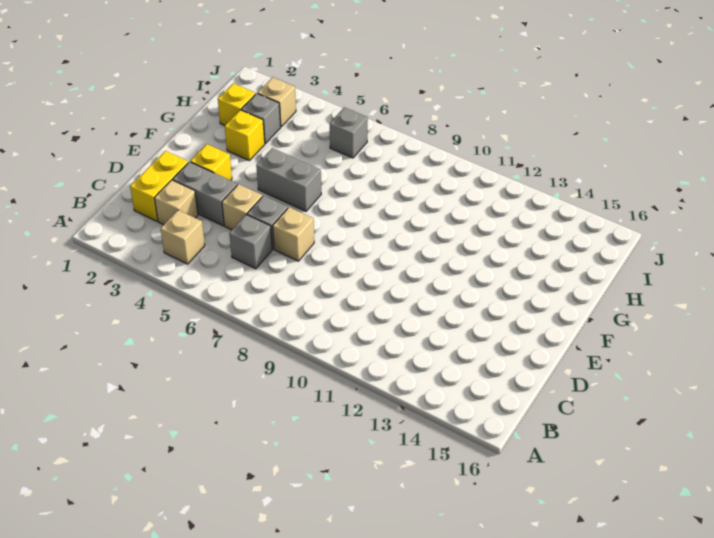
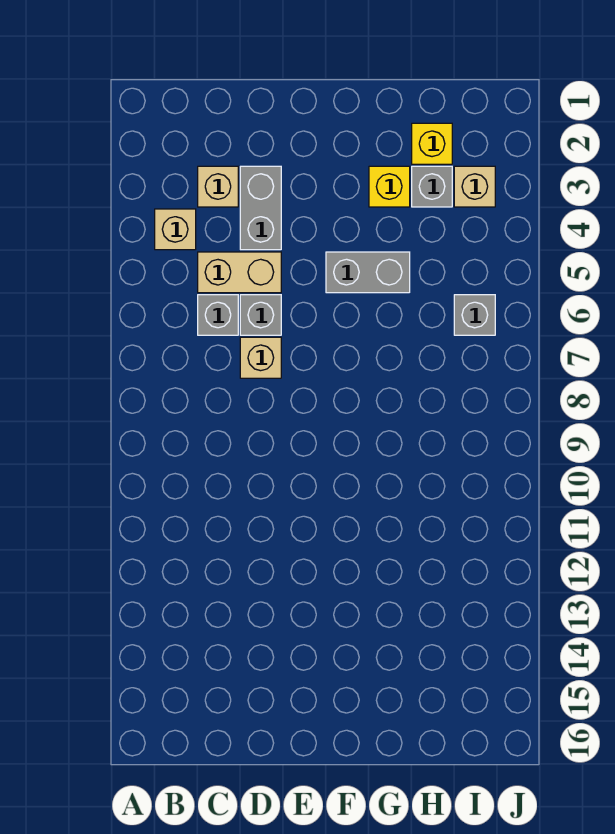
yellow 1x2 brick [130,151,188,221] -> none
tan 1x1 brick [222,184,262,230] -> tan 1x2 brick [198,252,281,293]
yellow 1x1 brick [190,144,232,180] -> none
grey 1x2 brick [256,148,321,211] -> grey 1x2 brick turned to [326,252,410,293]

